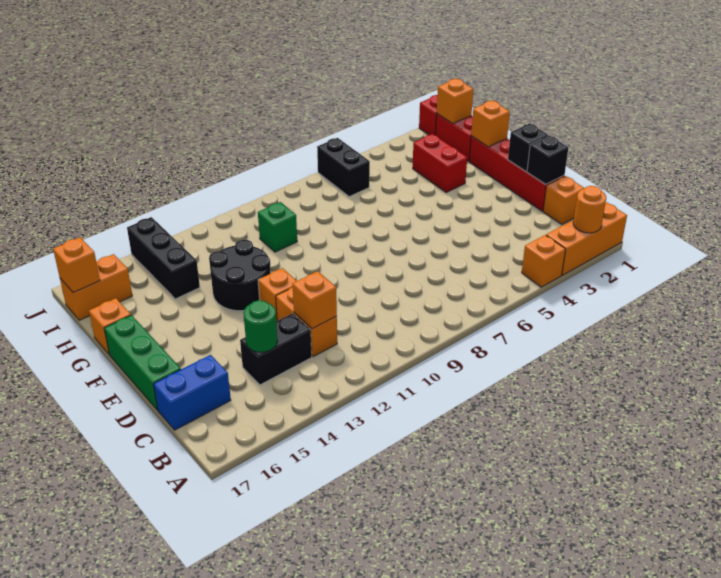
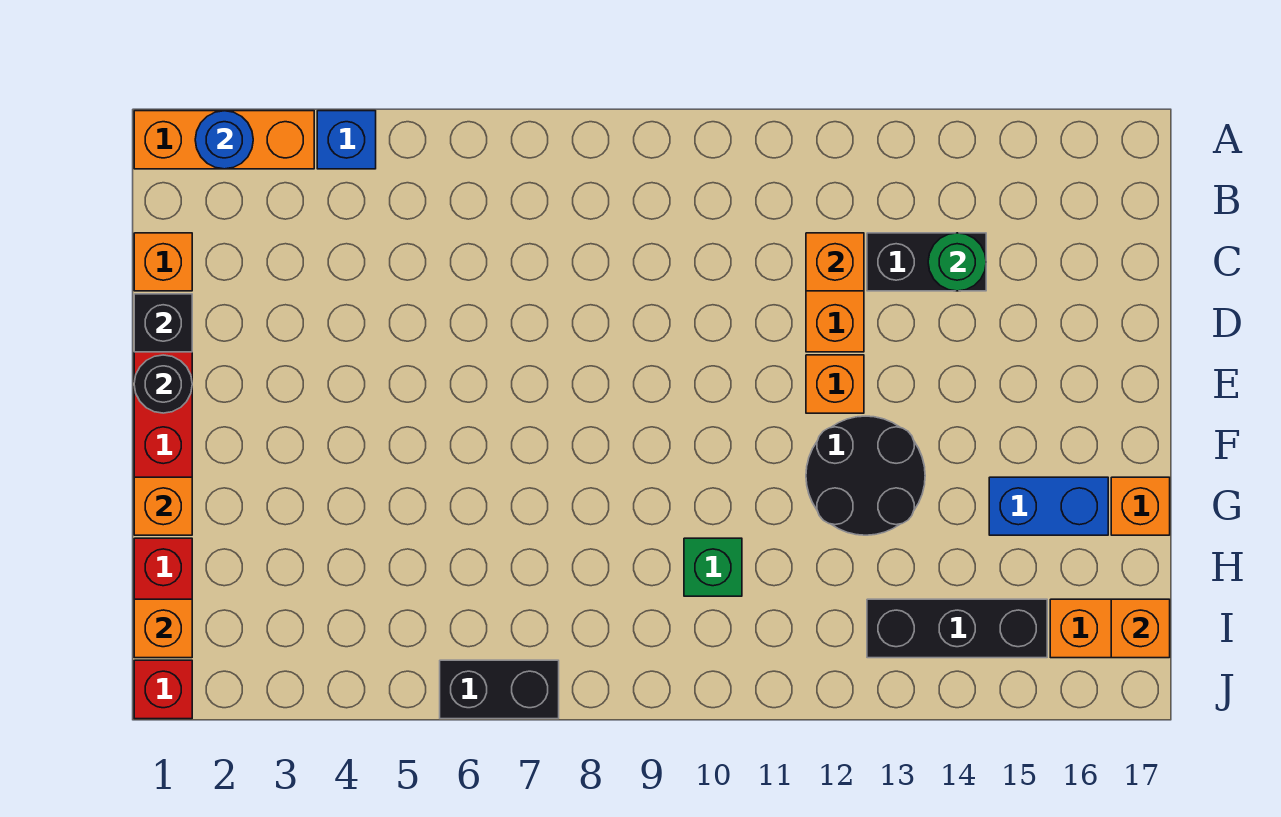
orange 1x1 round brick [573,186,606,233] -> blue 1x1 round brick [195,111,253,169]
orange 1x1 brick [522,235,566,287] -> blue 1x1 brick [317,111,376,169]
blue 1x2 brick [154,355,231,430] -> blue 1x2 brick moved to [989,477,1108,535]
green 1x3 brick [104,315,181,410] -> none
black 1x1 brick [508,124,548,171] -> black 1x1 round brick [134,355,192,413]
red 1x2 brick [413,134,467,192] -> none
black 1x3 brick [127,217,200,299] -> black 1x3 brick turned to [867,599,1047,658]
black 1x2 brick [317,138,370,197] -> black 1x2 brick turned to [440,660,559,719]

